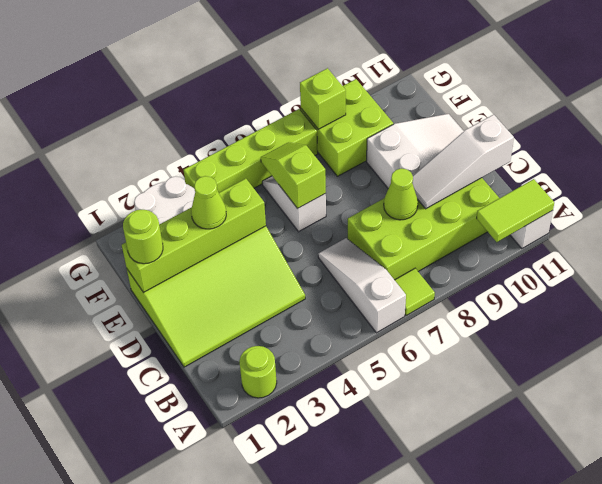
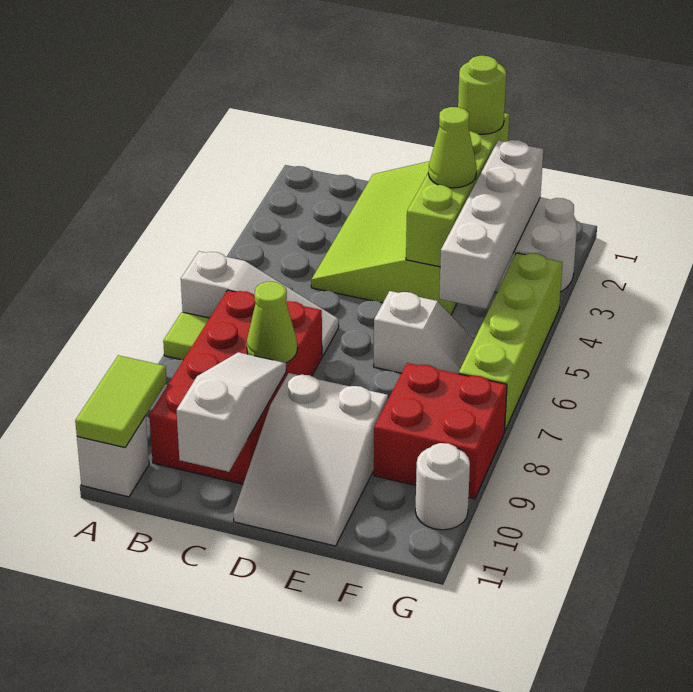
lime 1x1 round brick [239,346,277,398] -> none
lime 2x4 brick [348,178,499,280] -> red 2x4 brick [149,290,322,484]
lime 1x2 slope [261,142,326,209] -> none
none -> white 1x4 brick [439,140,543,309]
lime 2x2 brick [301,79,393,176] -> red 2x2 brick [374,363,507,499]
lime 1x1 brick [300,68,346,129] -> none
none -> white 1x1 round brick [415,443,470,530]

